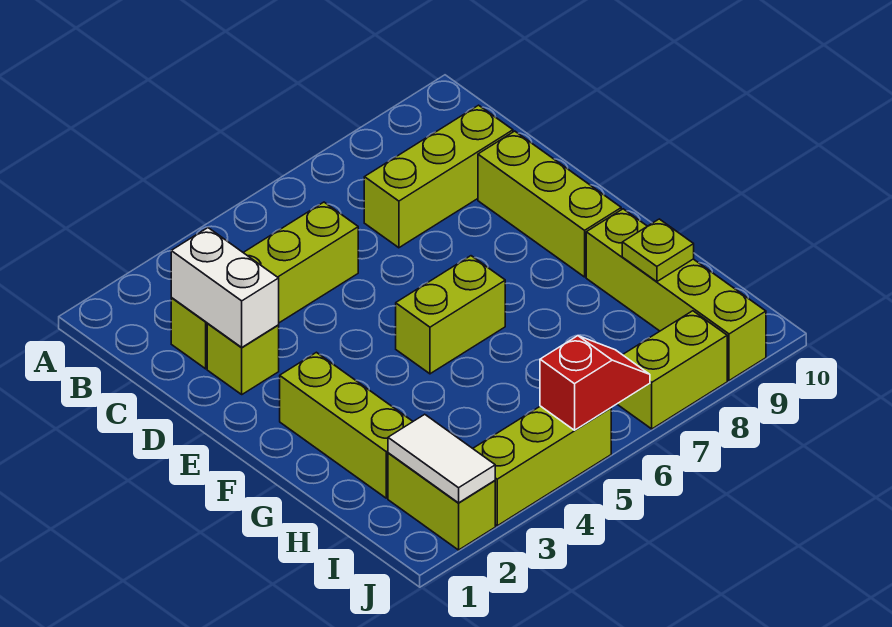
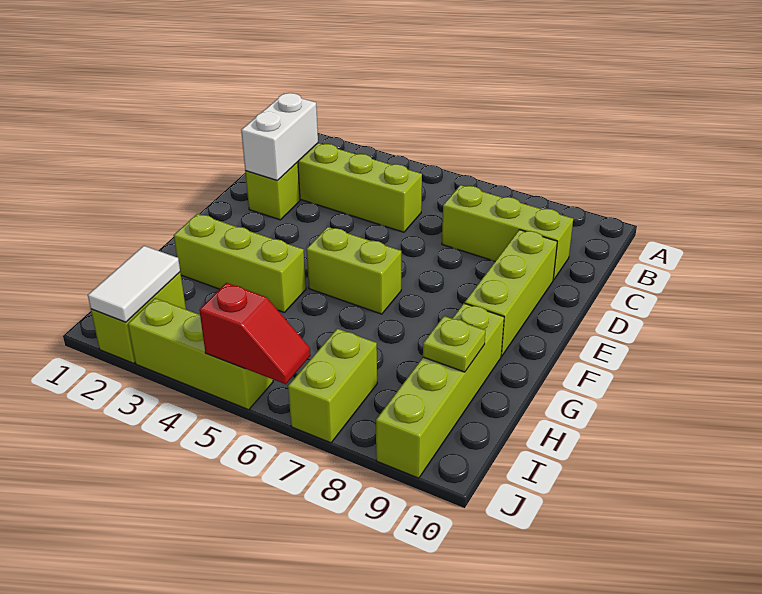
lime 1x3 brick [280,352,413,498] -> lime 1x3 brick turned to [174,214,306,312]
lime 1x2 brick [617,311,727,429] -> lime 1x2 brick turned to [288,329,377,443]

